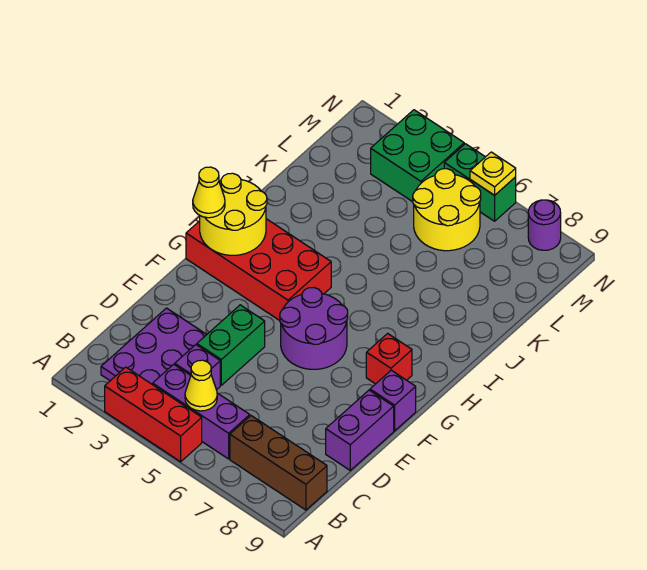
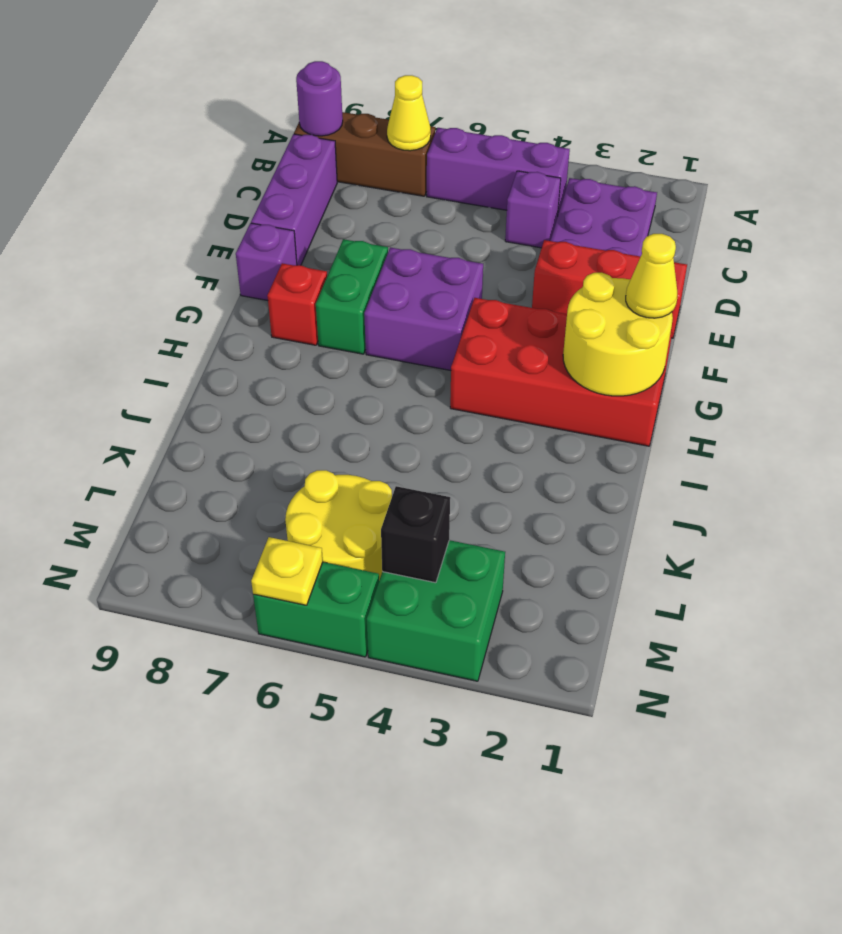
red 1x3 brick [105,367,202,462] -> red 1x3 brick moved to [532,240,687,338]
yellow 1x1 cone [185,360,217,411] -> yellow 1x1 cone moved to [387,75,431,151]
green 1x2 brick [197,305,265,385] -> green 1x2 brick moved to [316,239,388,354]
purple 1x2 brick [326,390,394,470] -> purple 1x3 brick [251,134,337,265]
purple 2x2 round brick [280,287,348,369] -> purple 2x2 brick [364,247,483,370]
none -> black 1x1 brick [381,486,450,583]
purple 1x1 round brick [528,200,561,250] -> purple 1x1 round brick moved to [296,61,343,136]

